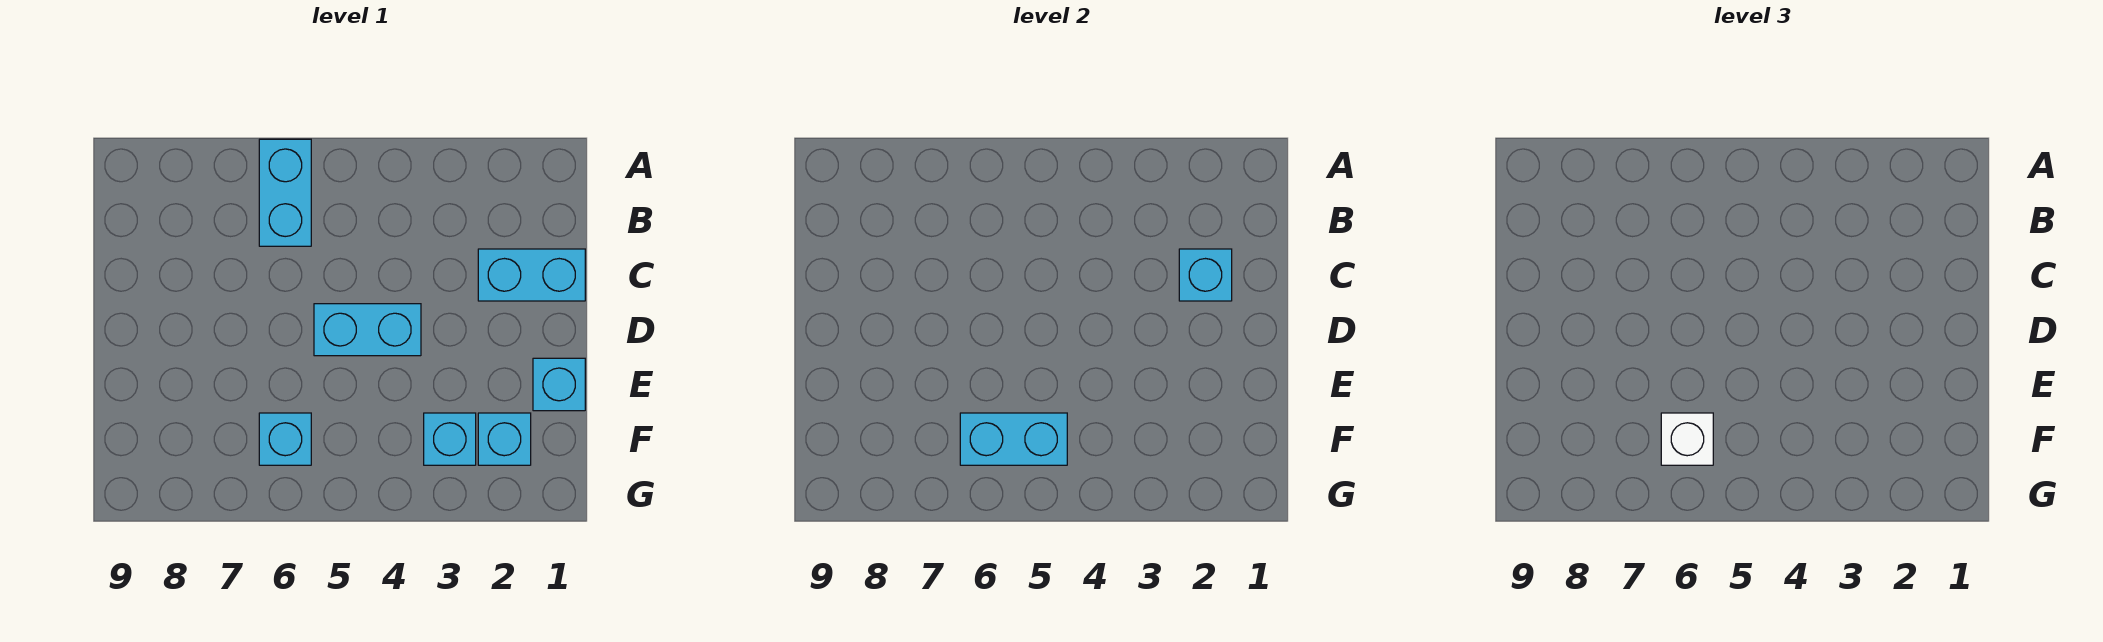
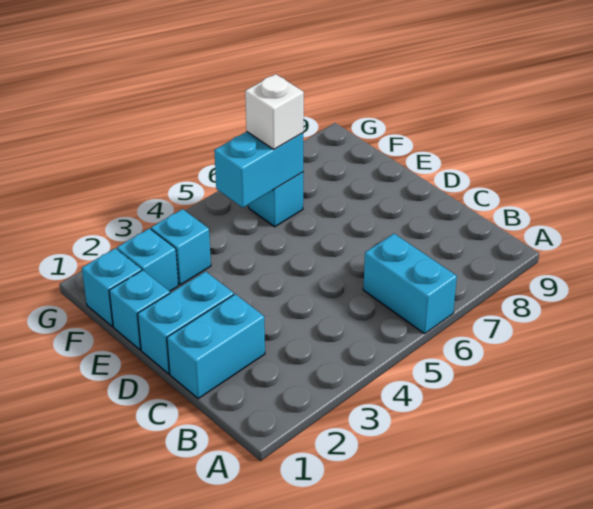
cyan 1x1 brick [1179,249,1232,301] -> cyan 1x1 brick moved to [82,248,142,326]
cyan 1x2 brick [314,304,421,356] -> cyan 1x2 brick moved to [138,271,234,374]

